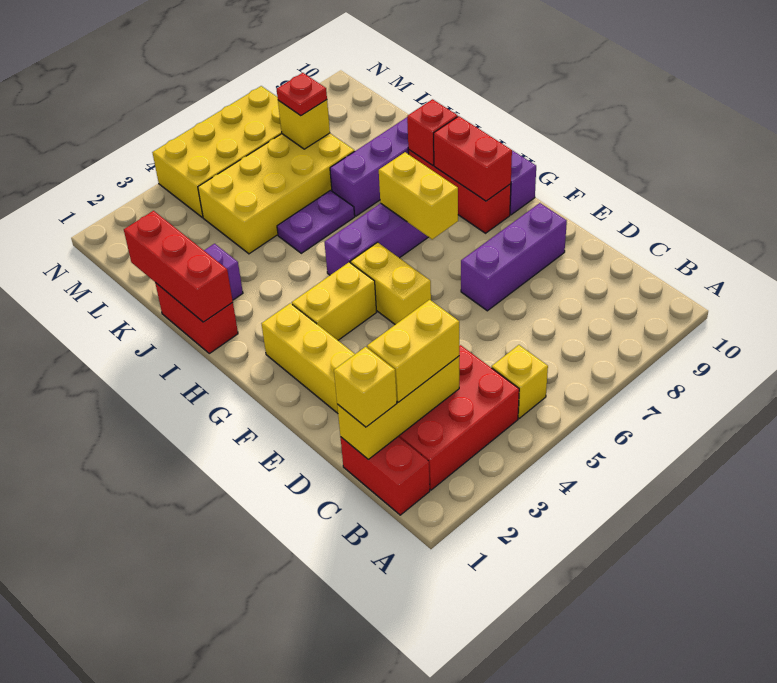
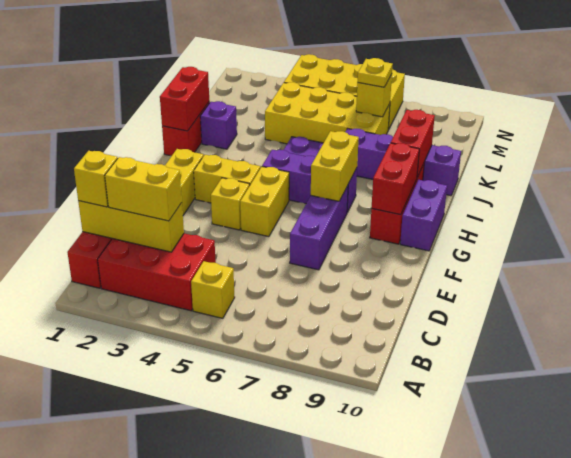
purple 1x3 brick [461,203,567,311] -> purple 1x3 brick turned to [290,186,348,270]
none -> yellow 1x1 brick [211,178,250,230]
red 1x3 brick [124,211,233,322] -> red 1x2 brick [160,67,209,131]
red 1x1 brick [407,99,458,165] -> red 1x2 brick [391,110,435,177]
red 1x1 plate [277,73,327,116] -> yellow 1x1 plate [358,58,393,87]

